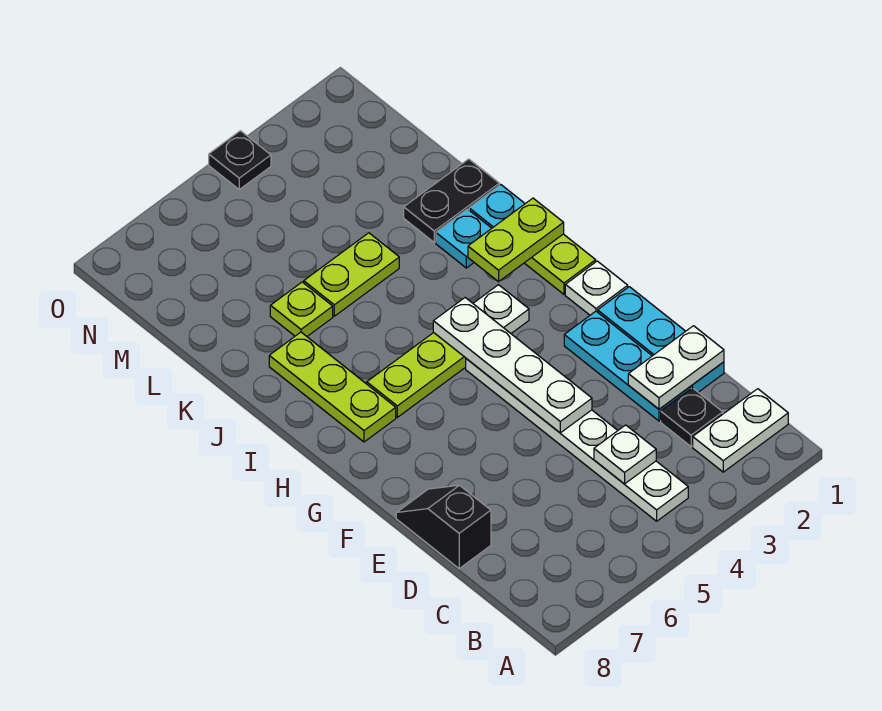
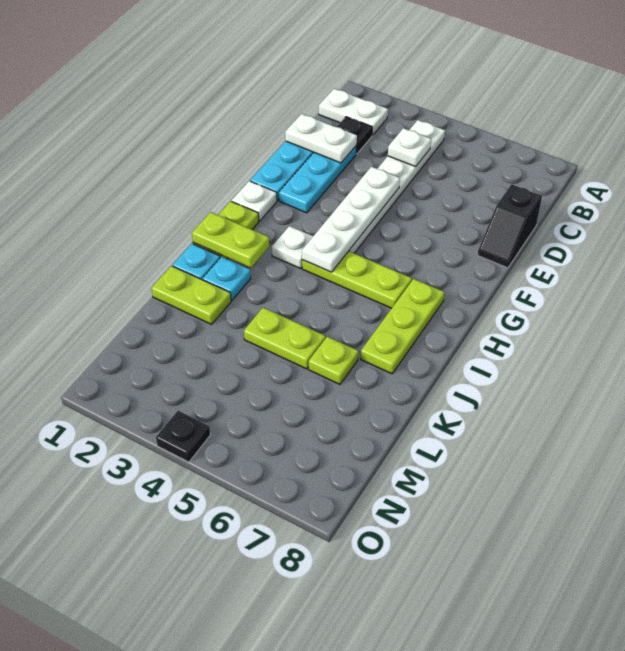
black 1x2 plate [404,159,499,242] -> lime 1x2 plate [151,266,231,324]

